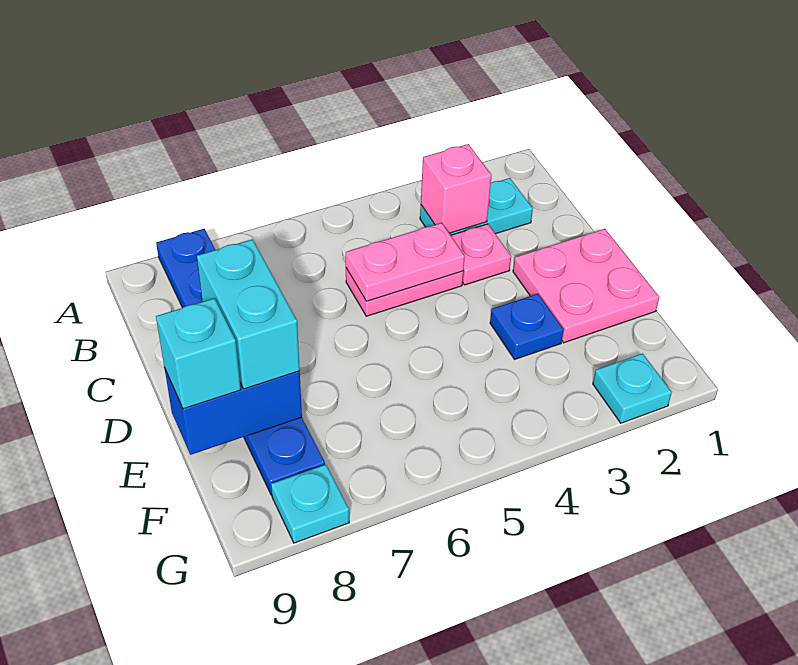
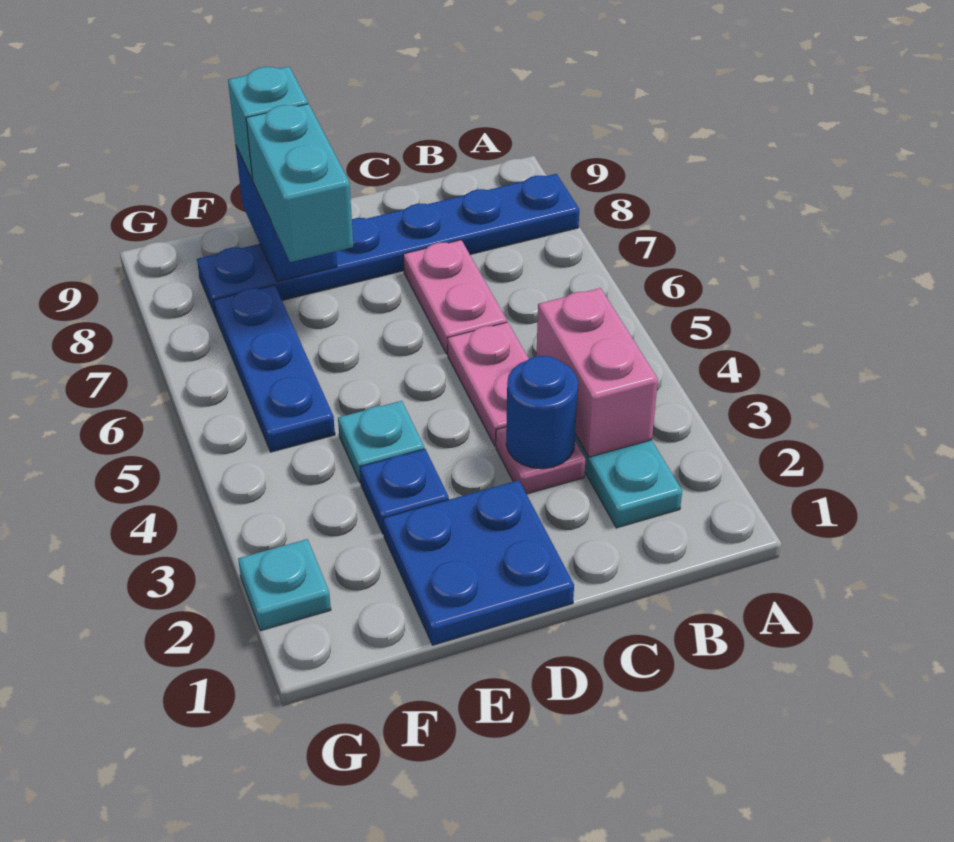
pink 1x1 brick [421,144,492,233] -> pink 1x2 brick [536,288,658,457]
none -> blue 1x1 round brick [506,356,578,469]
pink 1x2 plate [346,223,465,301] -> pink 1x2 plate moved to [403,240,507,354]
pink 2x2 plate [513,229,659,343] -> blue 2x2 plate [383,480,574,645]
cyan 1x2 brick [197,239,300,389] -> cyan 1x2 brick turned to [246,104,353,262]
none -> blue 1x3 plate [214,285,335,452]
cyan 1x1 plate [271,465,349,543] -> cyan 1x1 plate moved to [338,401,424,483]

